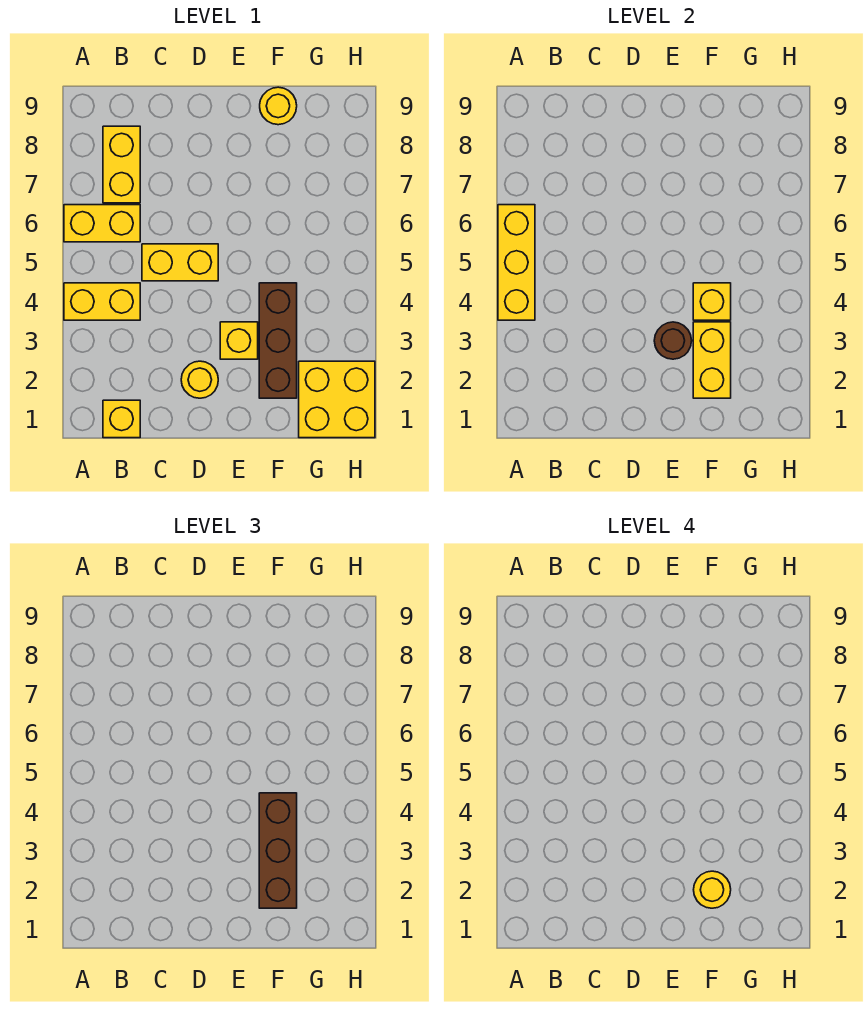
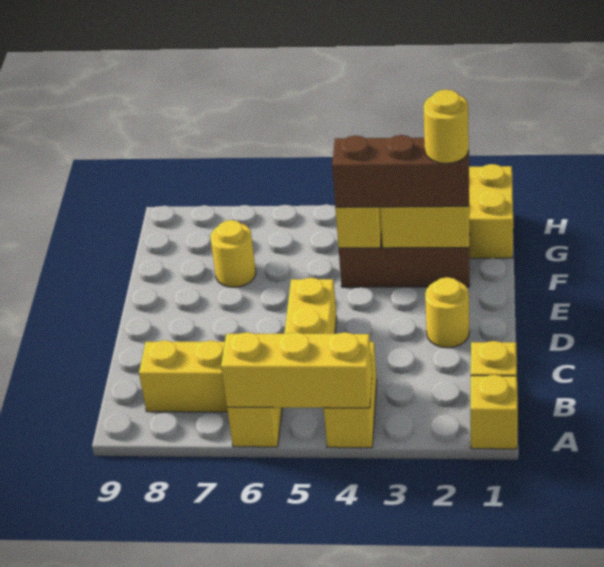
yellow 1x1 brick [220,322,258,359] -> yellow 1x1 brick moved to [471,375,518,449]
brown 1x1 round brick [654,322,692,359] -> none
yellow 1x1 round brick [260,87,297,125] -> yellow 1x1 round brick moved to [210,220,256,287]

